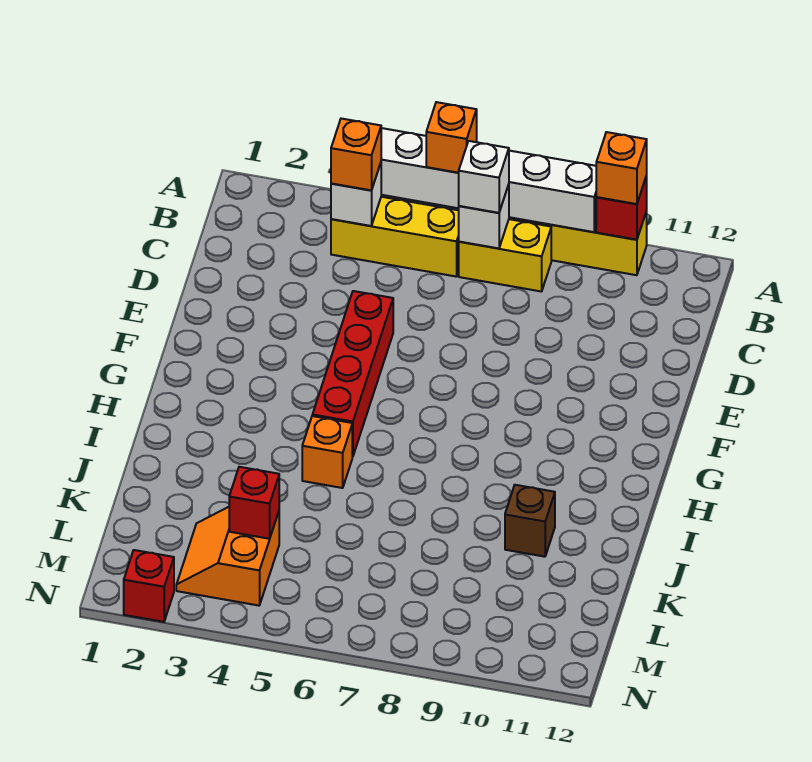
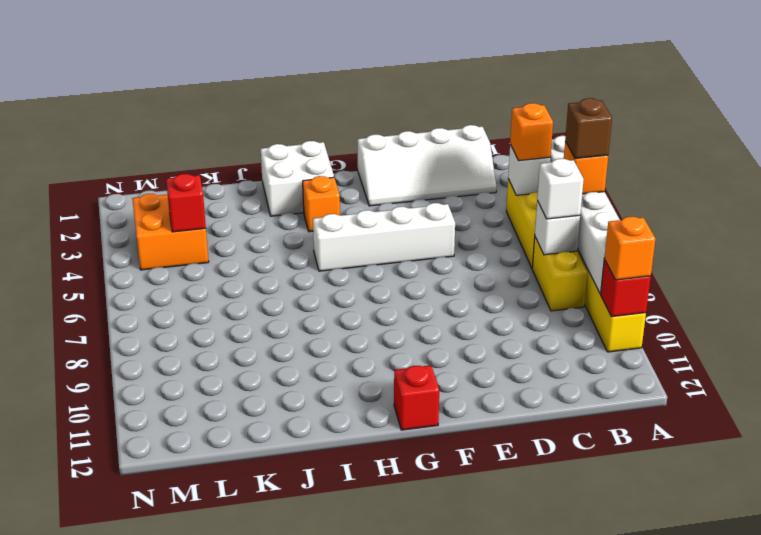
none -> white 2x4 slope [358,125,496,206]
red 1x4 brick [312,291,393,457] -> white 1x4 brick [313,203,455,271]
none -> white 2x2 brick [261,141,334,216]
orange 1x1 brick [302,416,352,488] -> orange 1x1 brick moved to [303,176,340,232]
brown 1x1 brick [505,485,555,557] -> brown 1x1 brick moved to [565,98,612,159]
orange 2x2 slope [176,507,279,606] -> orange 2x2 brick [132,194,209,270]
red 1x1 brick [124,550,174,622] -> red 1x1 brick moved to [394,365,439,430]

